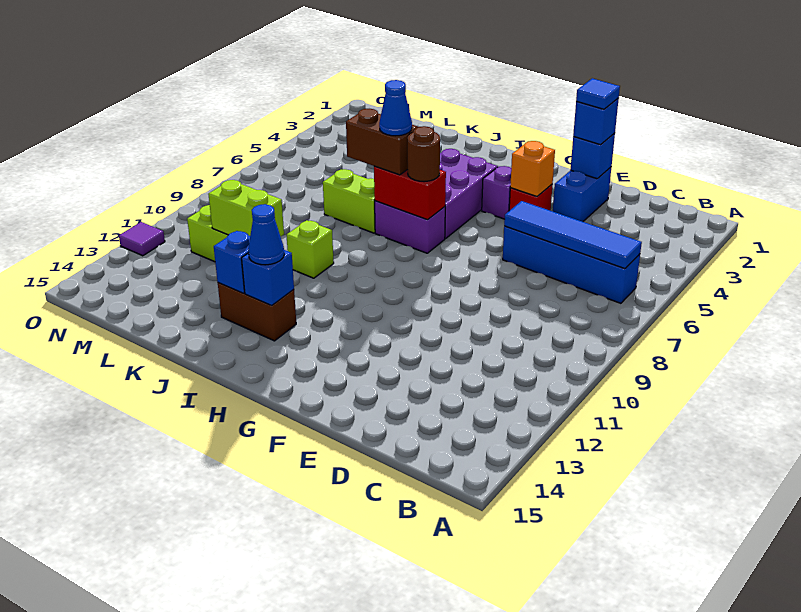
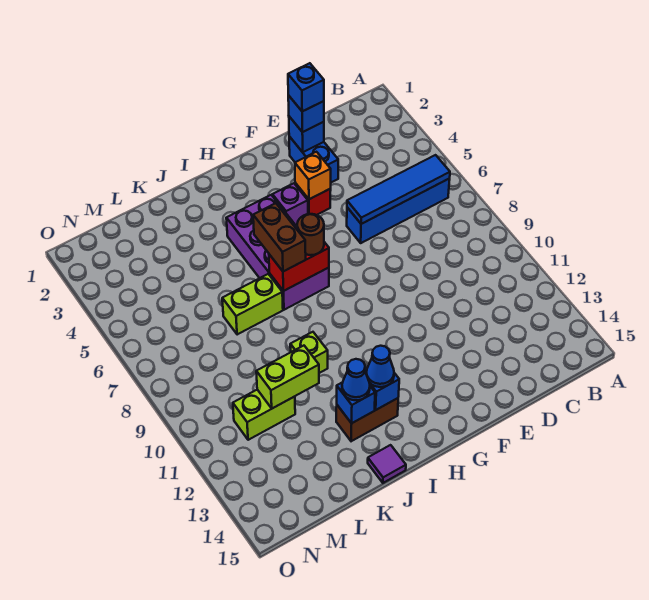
blue 1x1 tile [576,78,620,109] -> blue 1x1 brick [288,63,324,111]
brown 1x2 brick [346,109,418,175] -> brown 1x2 brick turned to [253,203,306,271]
blue 1x1 cone [379,80,412,136] -> blue 1x1 cone moved to [342,359,370,400]
purple 1x1 tile [119,222,165,256] -> purple 1x1 tile moved to [368,445,406,483]

